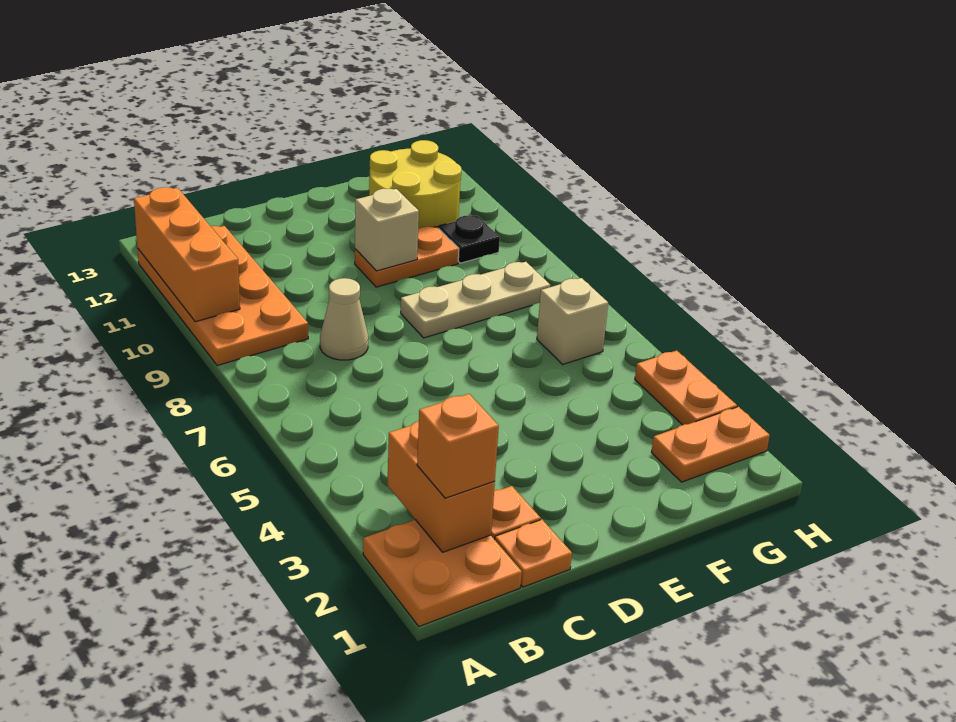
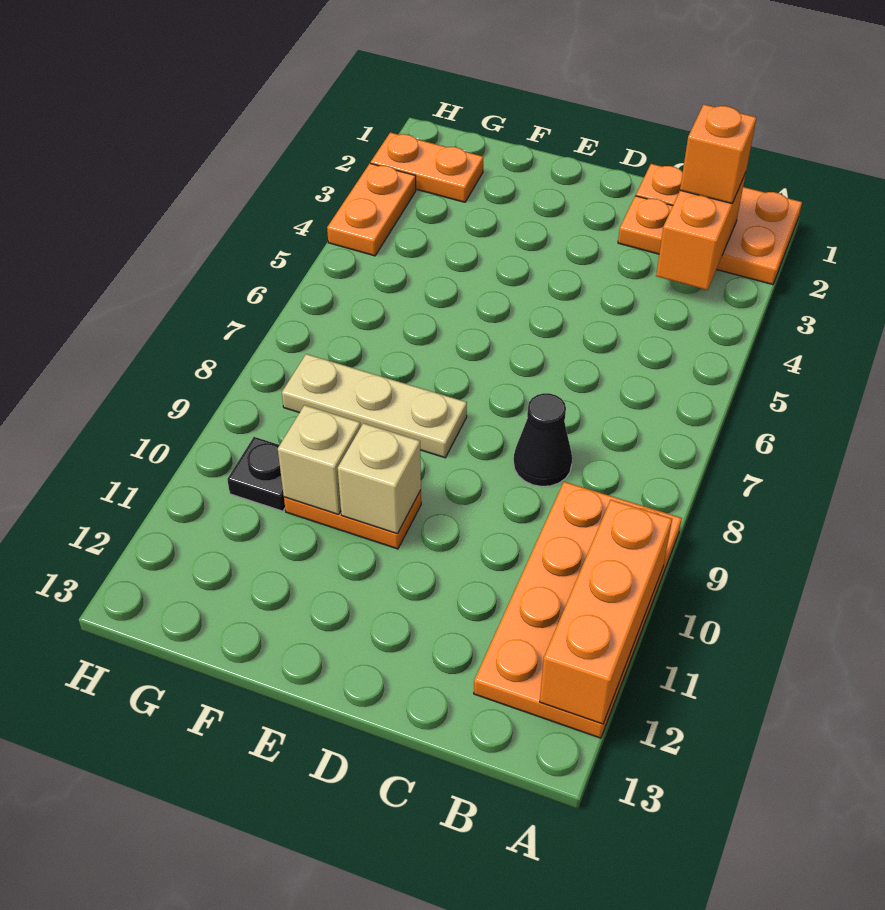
tan 1x1 cone [320,278,368,360] -> black 1x1 cone [514,393,572,486]
yellow 2x2 round brick [369,140,461,229] -> none
tan 1x1 brick [537,278,608,364] -> tan 1x1 brick moved to [278,405,361,514]

